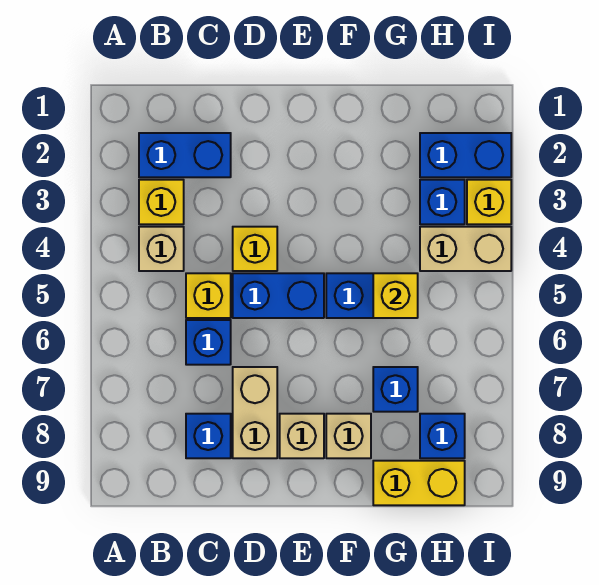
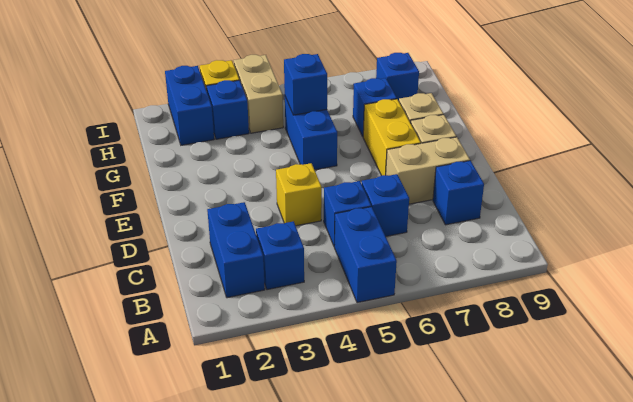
yellow 1x1 brick [139,180,184,224] -> blue 1x1 brick [256,221,304,290]
tan 1x1 brick [139,227,184,271] -> none
yellow 1x1 brick [186,273,231,318] -> blue 1x1 brick [324,181,371,246]
blue 1x2 brick [233,273,324,318] -> blue 1x2 brick moved to [334,207,397,303]
yellow 1x1 brick [373,273,418,318] -> blue 1x1 brick [284,54,327,115]
yellow 1x2 brick [373,461,465,505] -> yellow 1x2 brick moved to [363,99,421,176]

